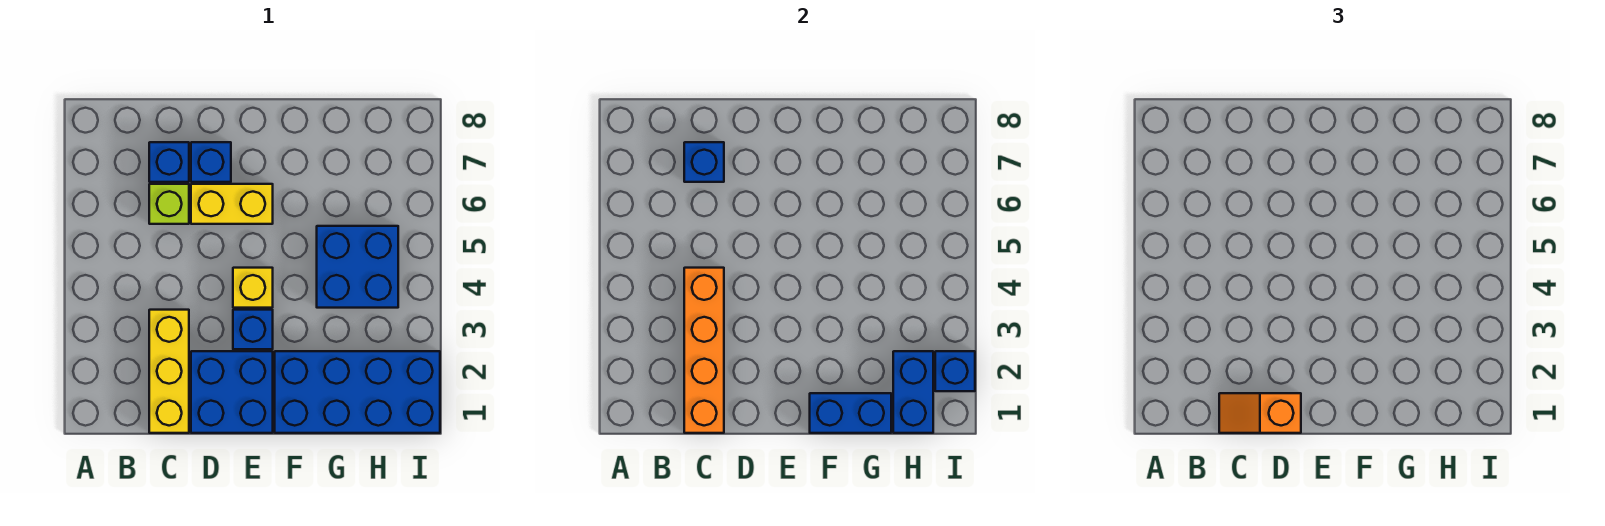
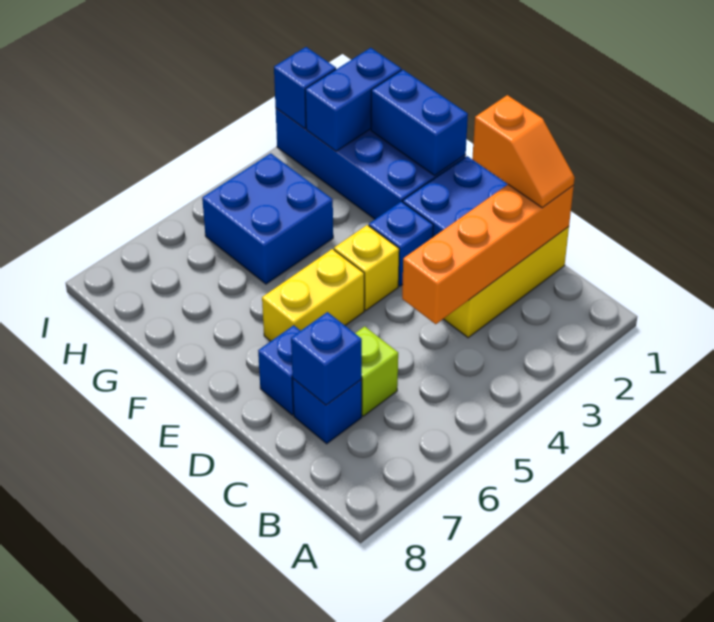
yellow 1x2 brick [191,184,273,224] -> yellow 1x2 brick turned to [262,249,364,341]

